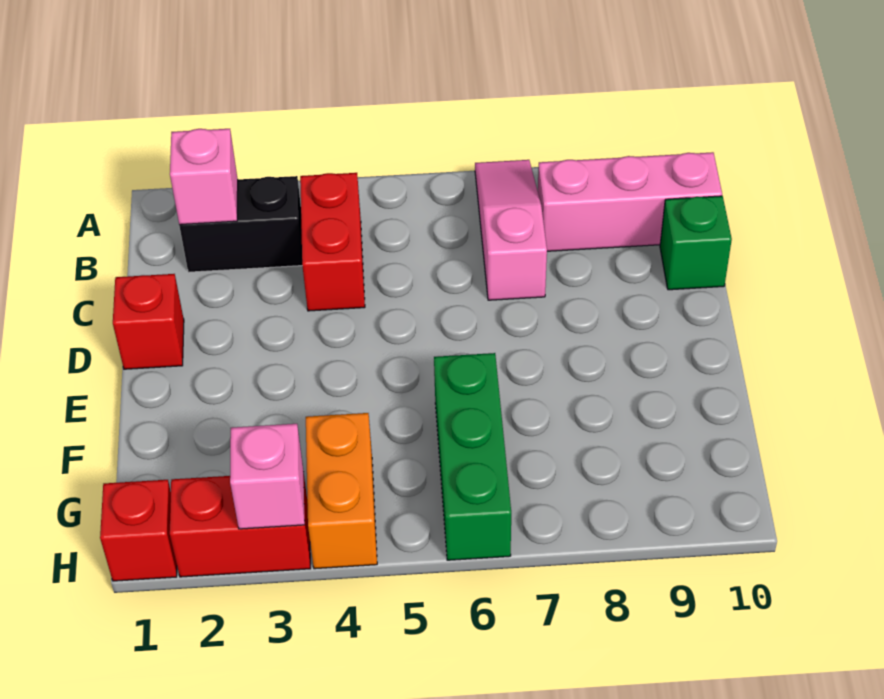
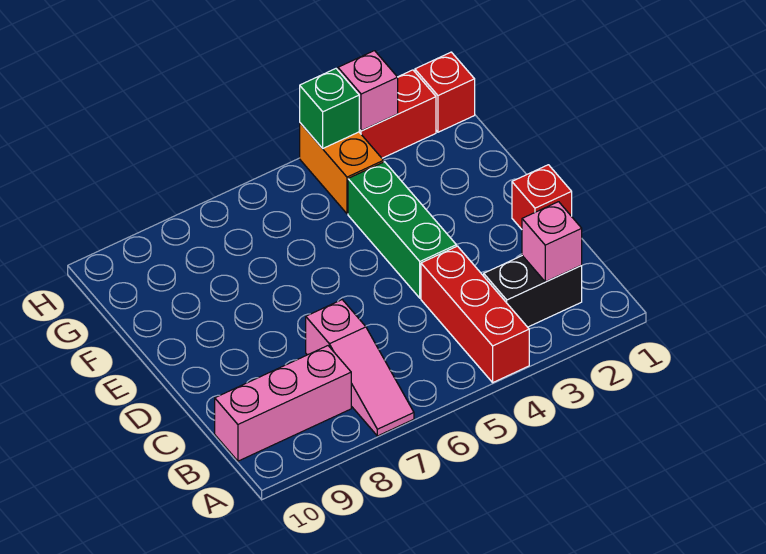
red 1x2 brick [300,173,365,311] -> red 1x3 brick [421,246,529,382]
green 1x1 brick [660,196,732,290] -> green 1x1 brick moved to [300,69,359,148]
green 1x3 brick [434,353,511,560] -> green 1x3 brick moved to [348,162,456,298]

